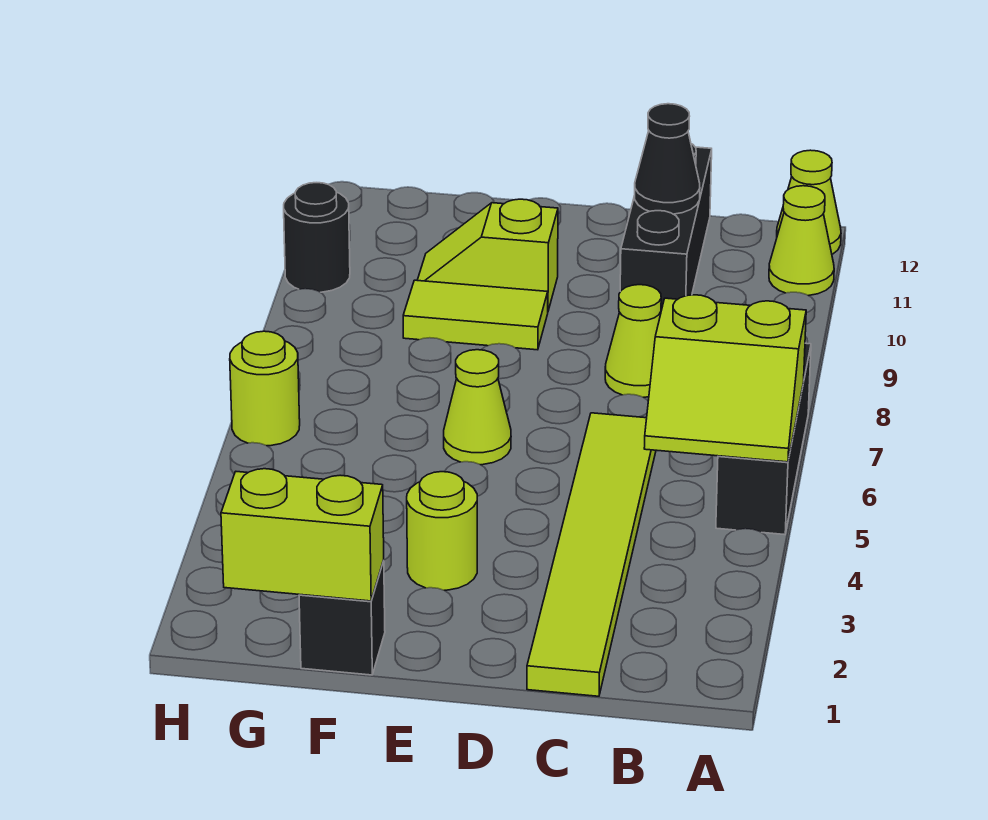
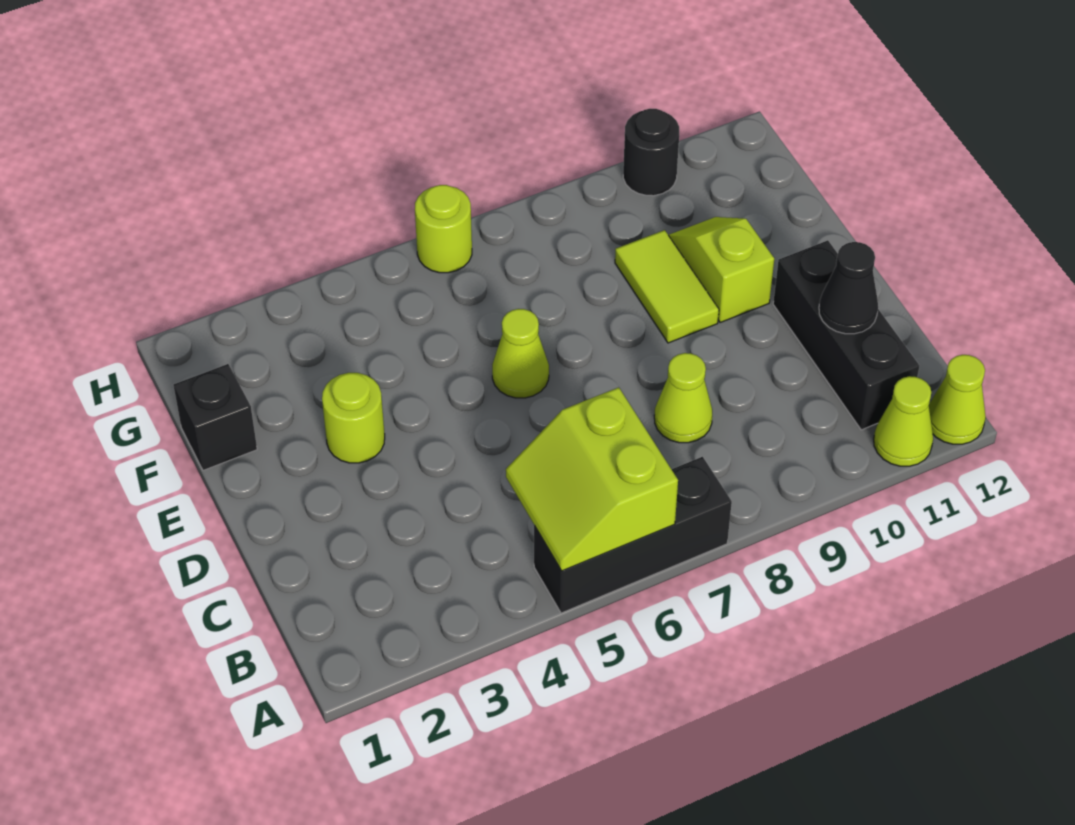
lime 1x6 tile [527,413,656,696] -> none
black 1x3 brick [620,144,712,315] -> black 1x3 brick turned to [773,240,919,430]
lime 1x2 brick [221,469,384,601] -> none

